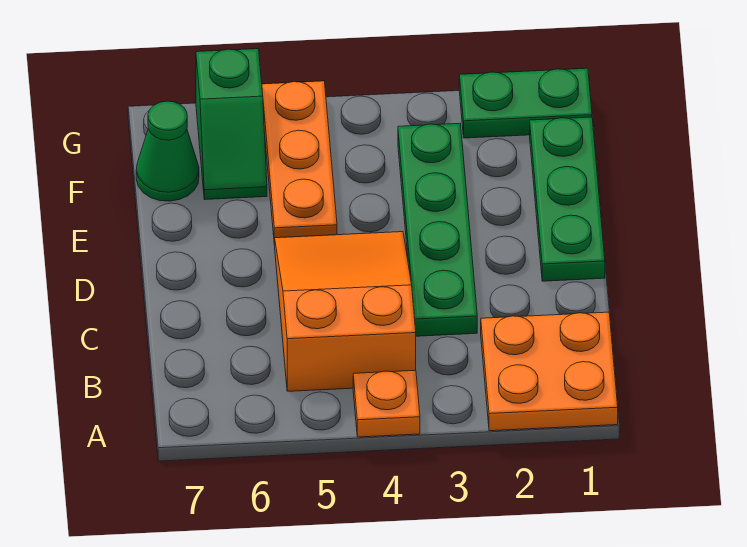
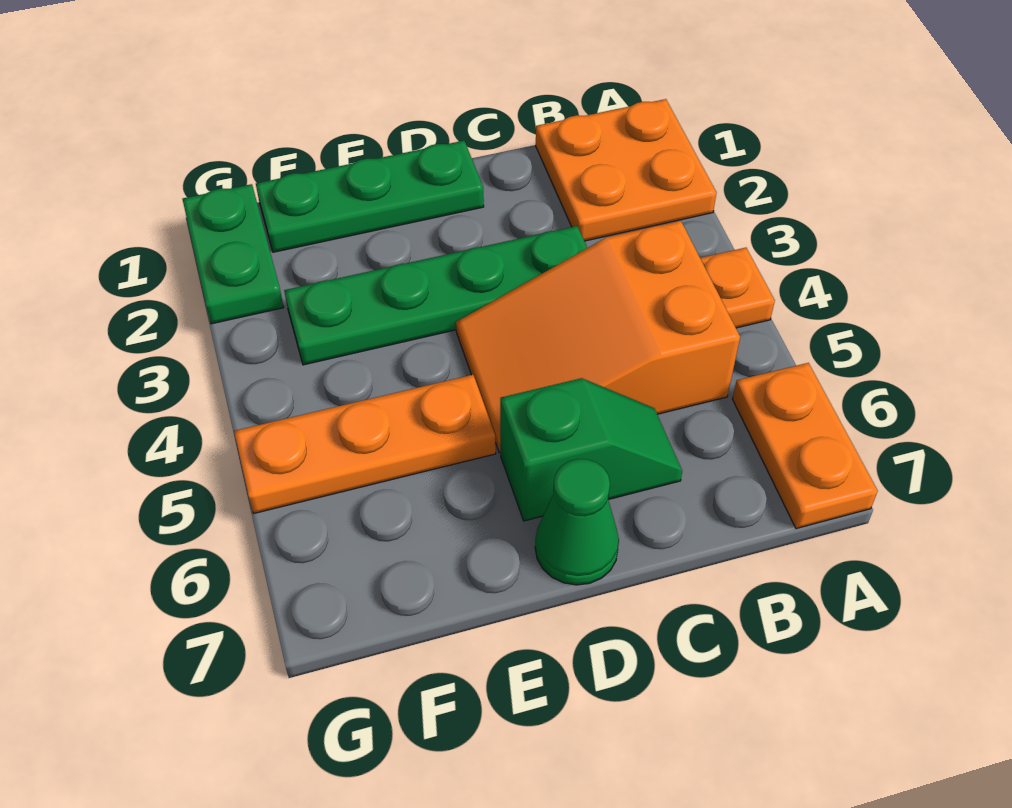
none -> orange 1x2 plate [733,363,878,529]
green 1x2 slope [196,49,267,200] -> green 1x2 slope moved to [500,378,682,521]
green 1x1 cone [136,101,199,201] -> green 1x1 cone moved to [535,459,619,585]

